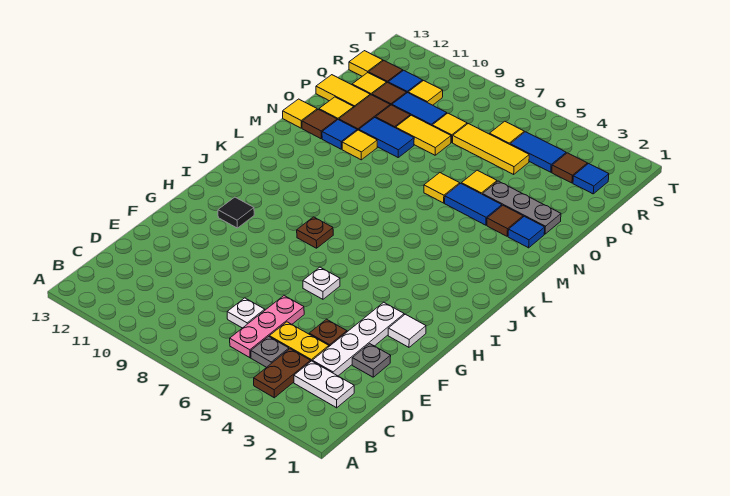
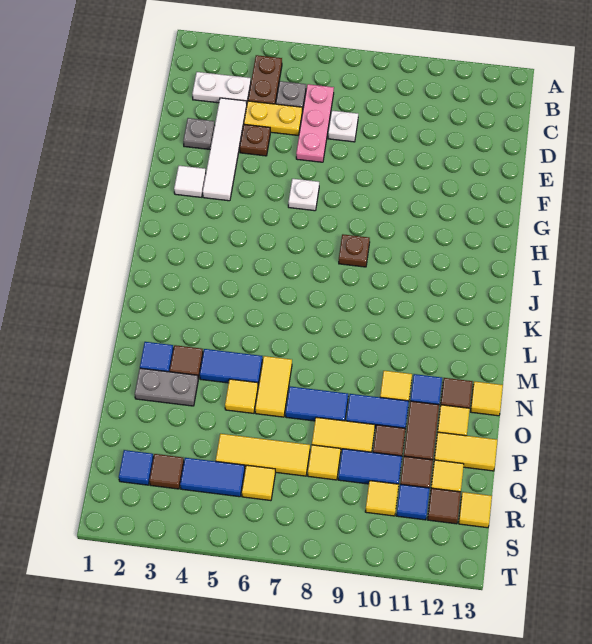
white 1x4 plate [312,302,404,376] -> white 1x4 tile [203,98,247,201]
black 1x1 tile [218,197,254,228] -> none
yellow 1x1 tile [424,173,460,203] -> yellow 1x2 tile [255,356,292,417]
grey 1x3 plate [482,181,561,234] -> grey 1x2 plate [135,368,198,406]
none -> blue 1x2 tile [285,387,348,421]

